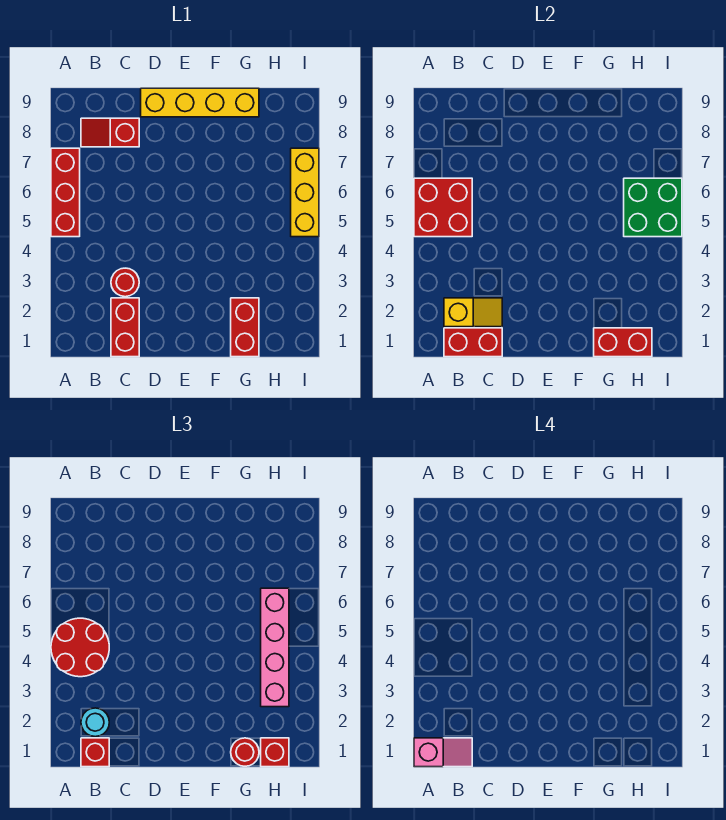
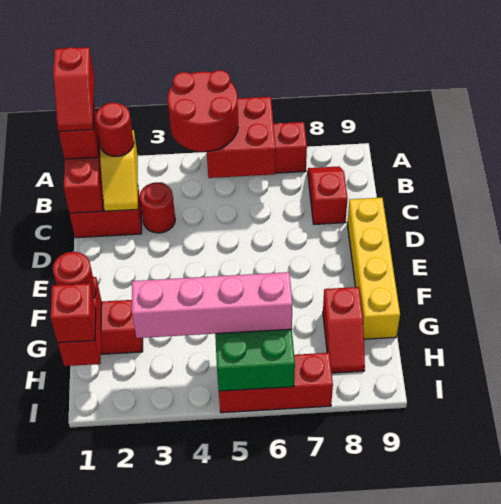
pink 1x2 slope [414,738,472,767] -> red 1x2 slope [53,47,94,131]
cyan 1x1 round brick [81,708,109,737] -> red 1x1 round brick [95,102,134,156]
none -> red 1x2 slope [323,287,365,373]
yellow 1x3 brick [291,148,319,237] -> red 1x3 brick [219,353,333,413]

